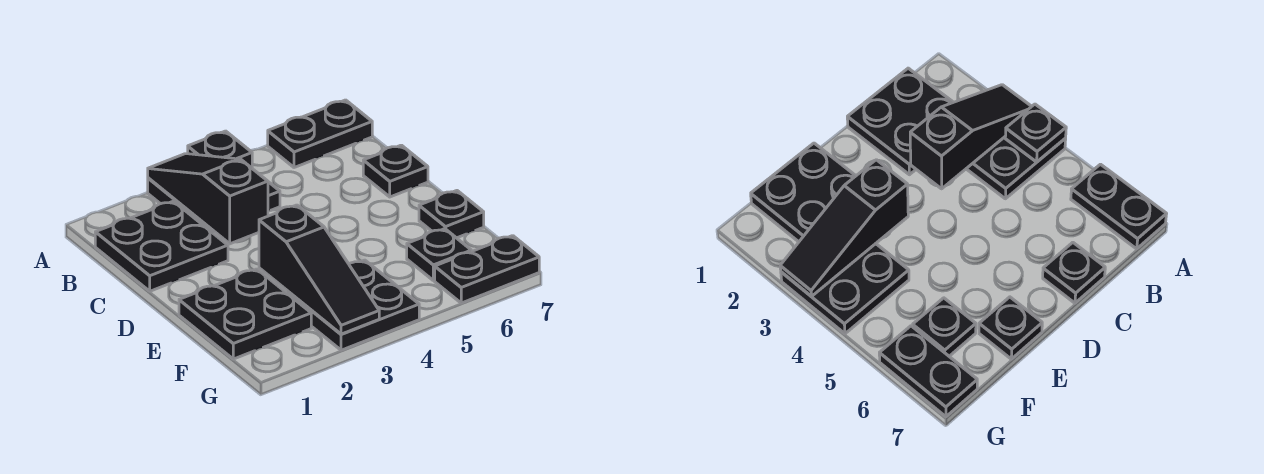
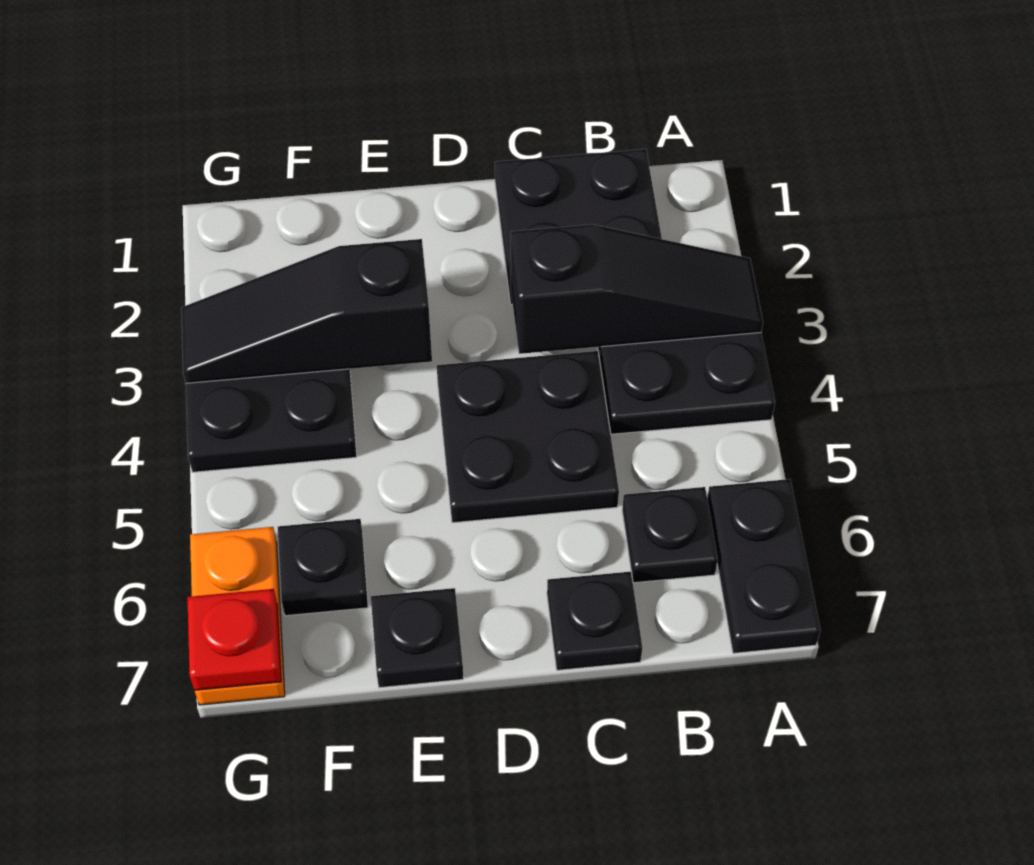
black 1x1 plate [188,131,252,168] -> black 1x1 plate moved to [622,487,718,583]
black 2x2 plate [179,269,311,359] -> black 2x2 plate moved to [437,351,619,523]
black 1x2 plate [435,236,539,303] -> orange 1x2 plate [190,527,285,705]
none -> red 1x1 plate [187,589,281,690]

